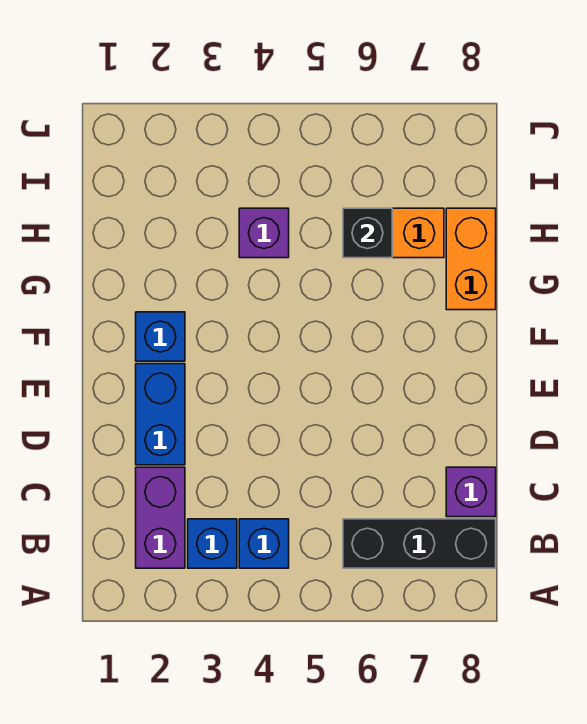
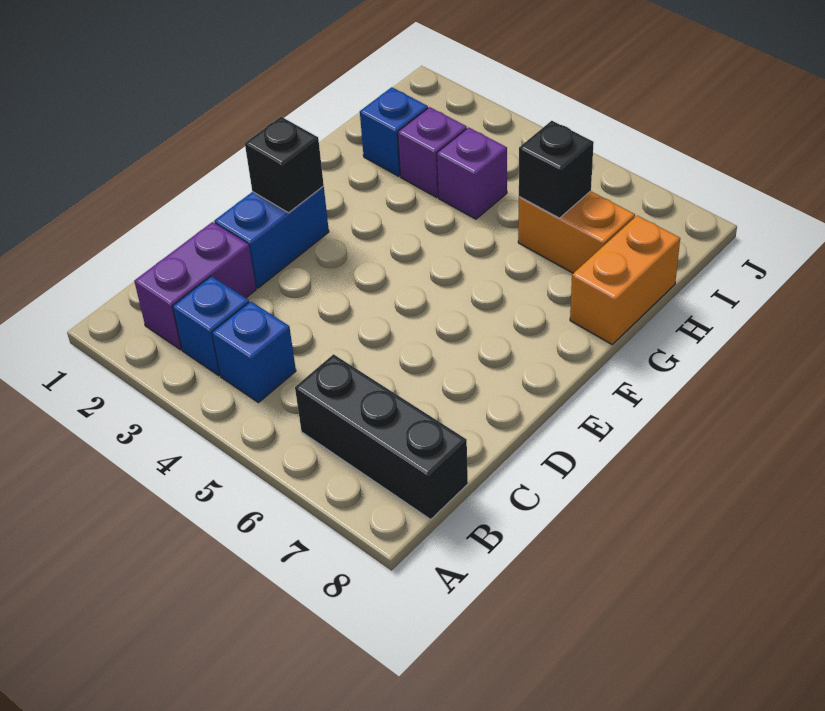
purple 1x1 brick [446,467,496,517] -> purple 1x1 brick moved to [398,107,467,198]
none -> black 1x1 brick [245,117,324,213]
blue 1x1 brick [136,312,185,361] -> blue 1x1 brick moved to [360,87,428,176]

